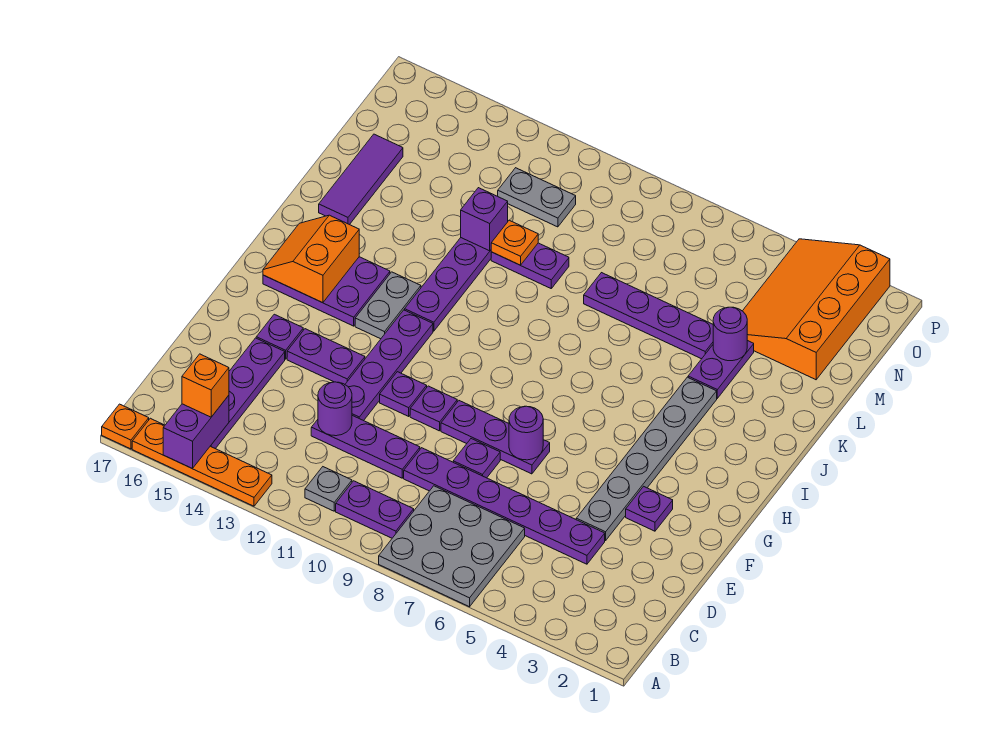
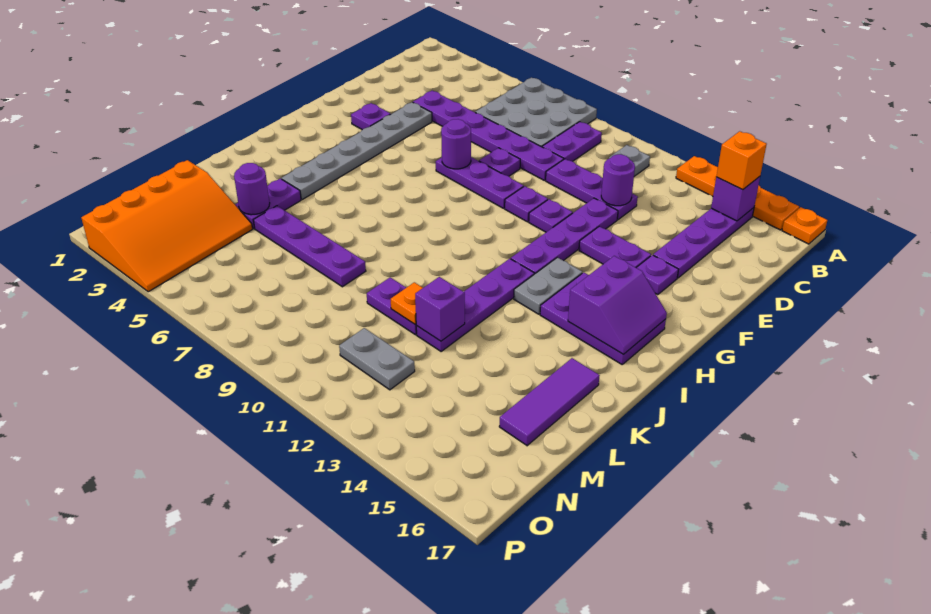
purple 1x2 brick [163,395,229,468] -> purple 1x1 brick [711,177,760,221]
purple 1x2 plate [336,481,414,538] -> purple 1x2 plate turned to [542,122,602,161]
orange 2x2 slope [263,215,359,303] -> purple 2x2 slope [568,256,667,354]

